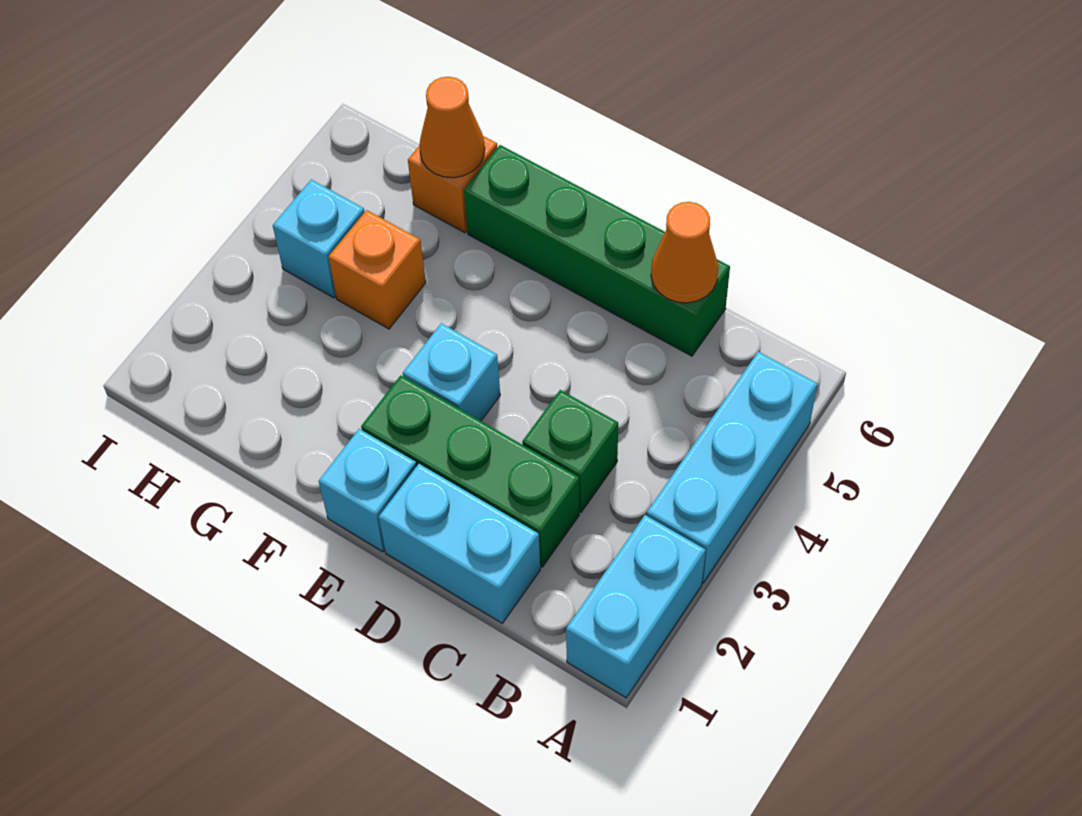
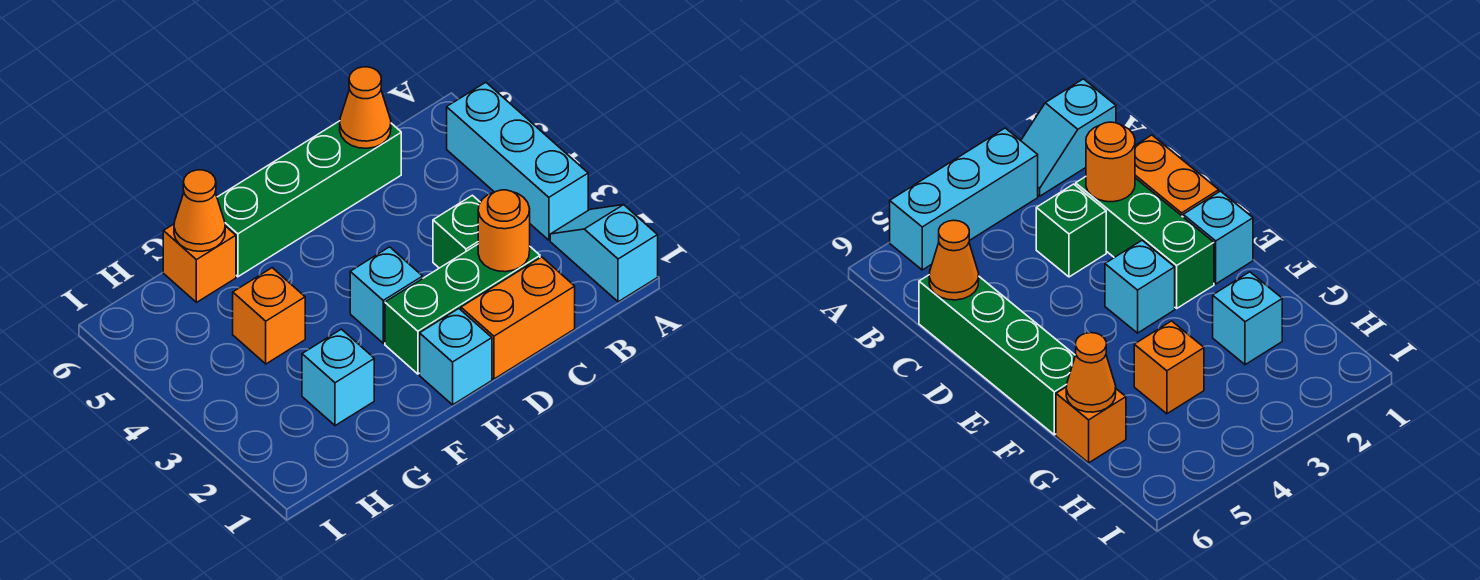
cyan 1x2 brick [566,515,706,698] -> cyan 1x2 slope [550,205,658,302]
cyan 1x2 brick [379,464,540,623] -> orange 1x2 brick [461,257,575,379]
none -> orange 1x1 round brick [478,190,530,272]
cyan 1x1 brick [273,180,364,298] -> cyan 1x1 brick moved to [302,329,374,426]

